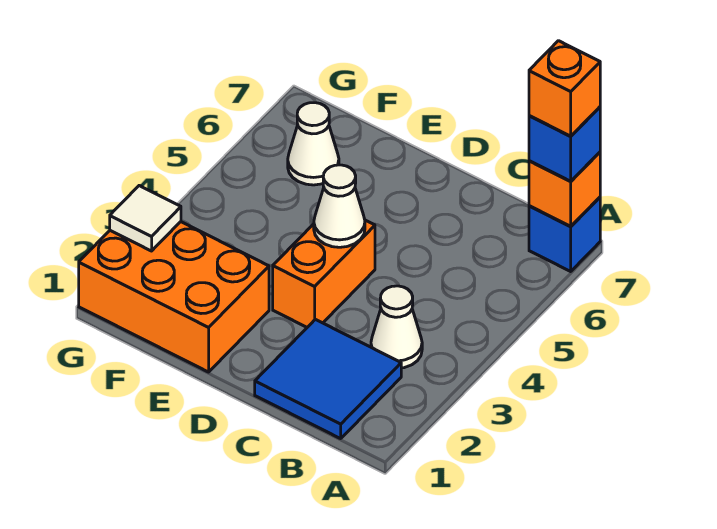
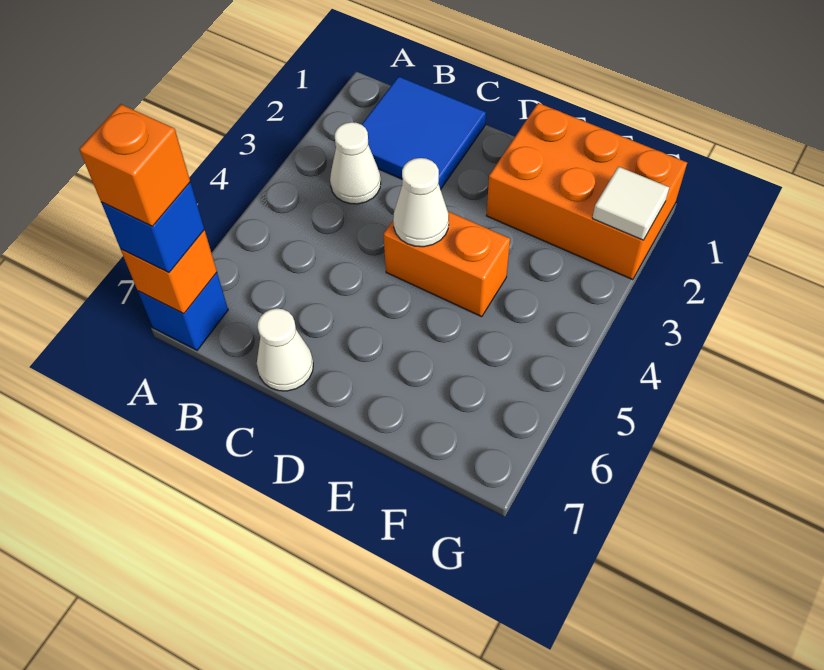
orange 1x2 brick [273,220,375,327] -> orange 1x2 brick turned to [384,211,510,317]
white 1x1 cone [288,103,339,185] -> white 1x1 cone moved to [257,308,313,391]

